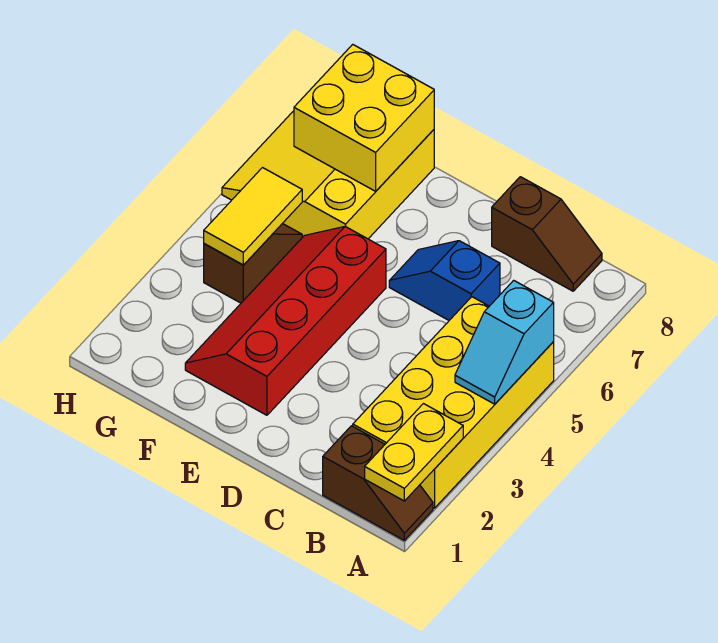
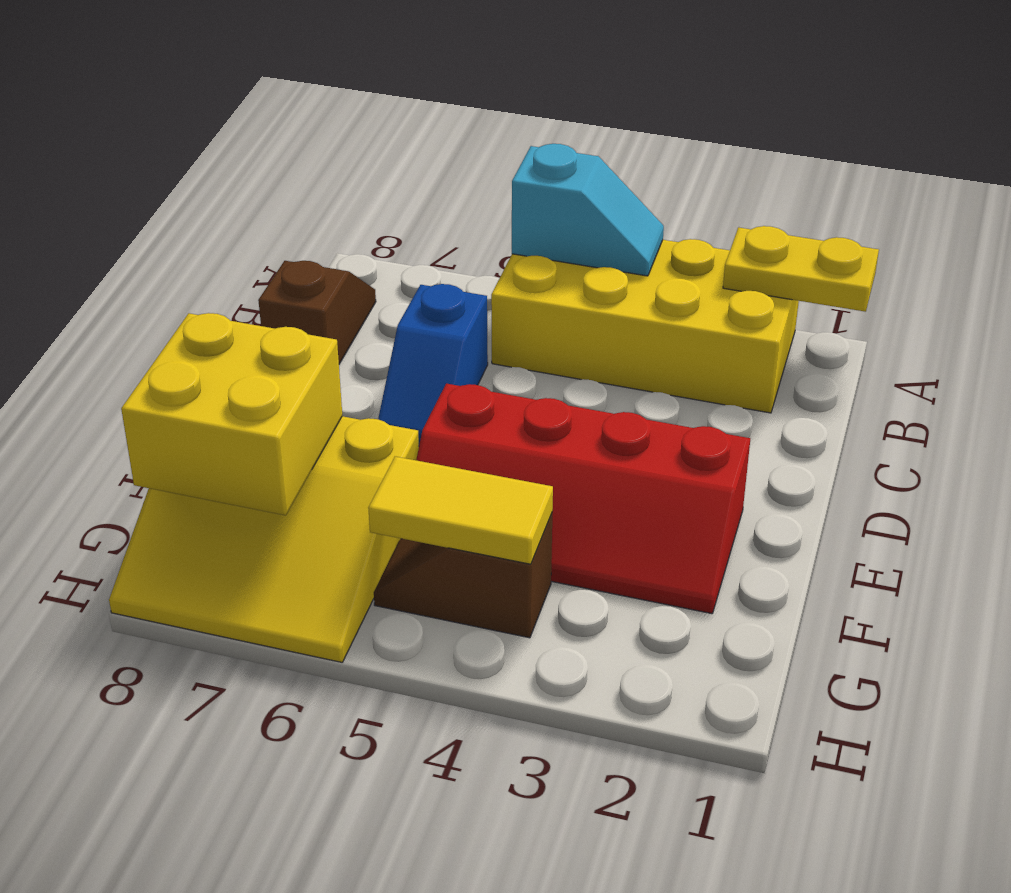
brown 1x2 slope [323,426,433,540] -> none

